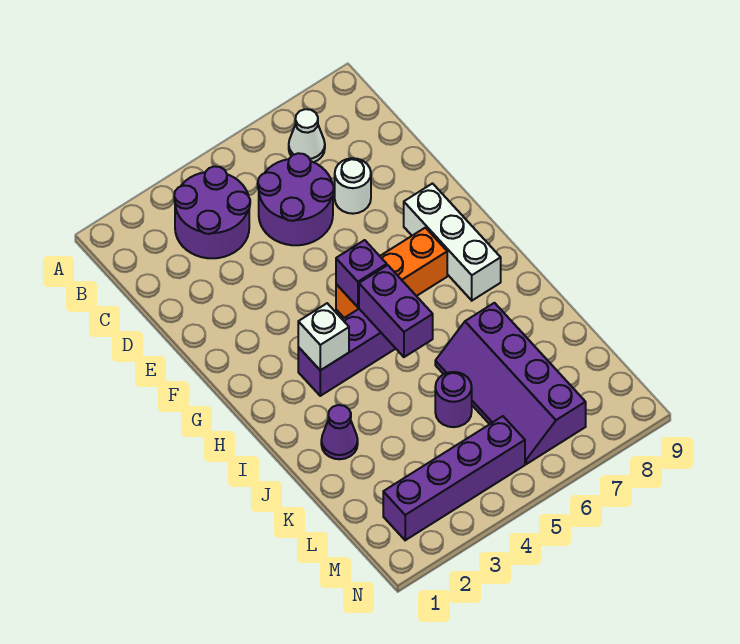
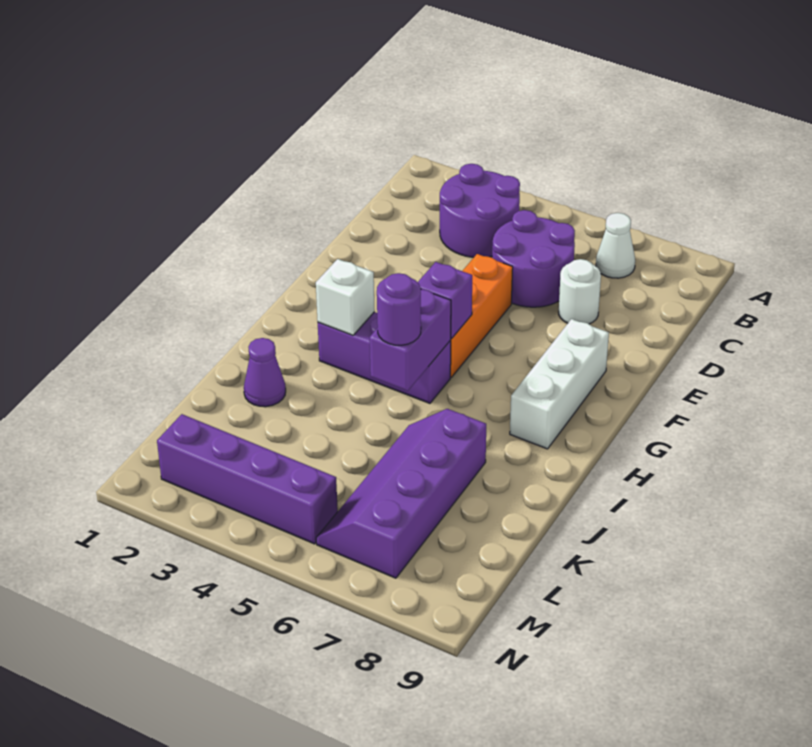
orange 1x3 brick [336,228,447,318] -> orange 1x3 brick turned to [450,254,513,377]
purple 1x1 round brick [435,372,472,427] -> purple 1x1 round brick moved to [377,273,421,345]

